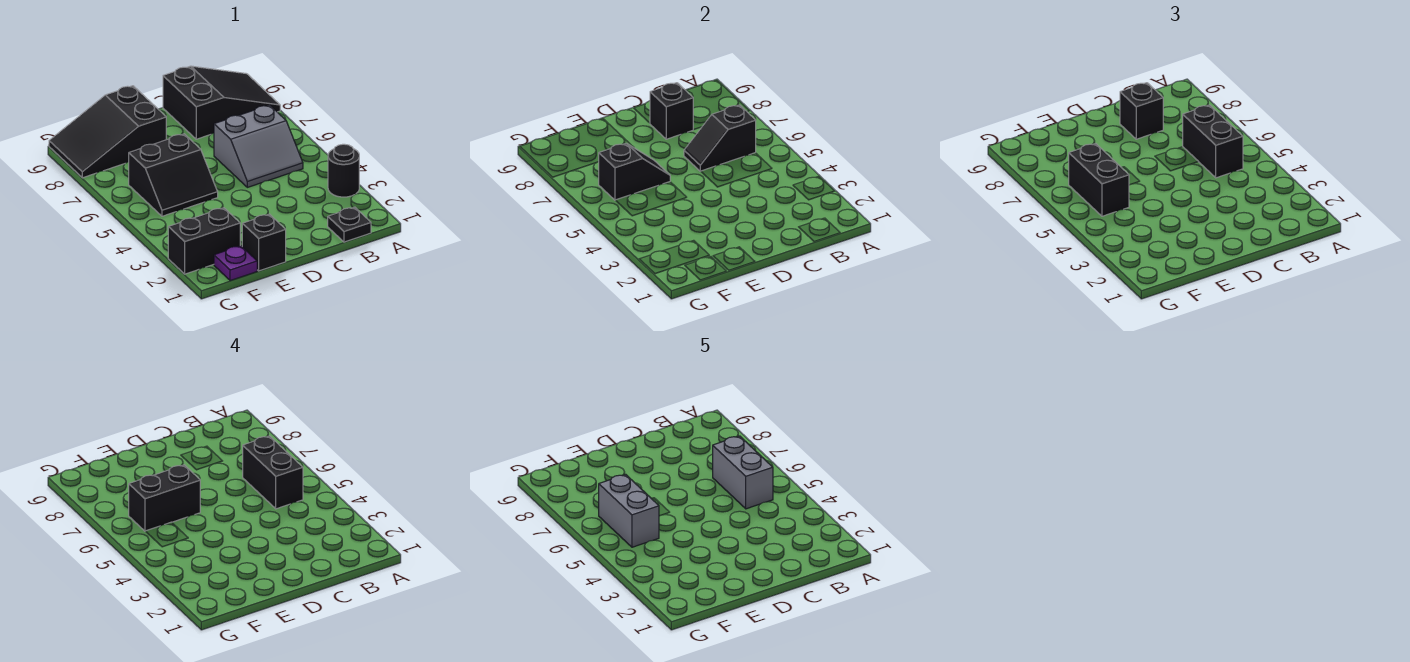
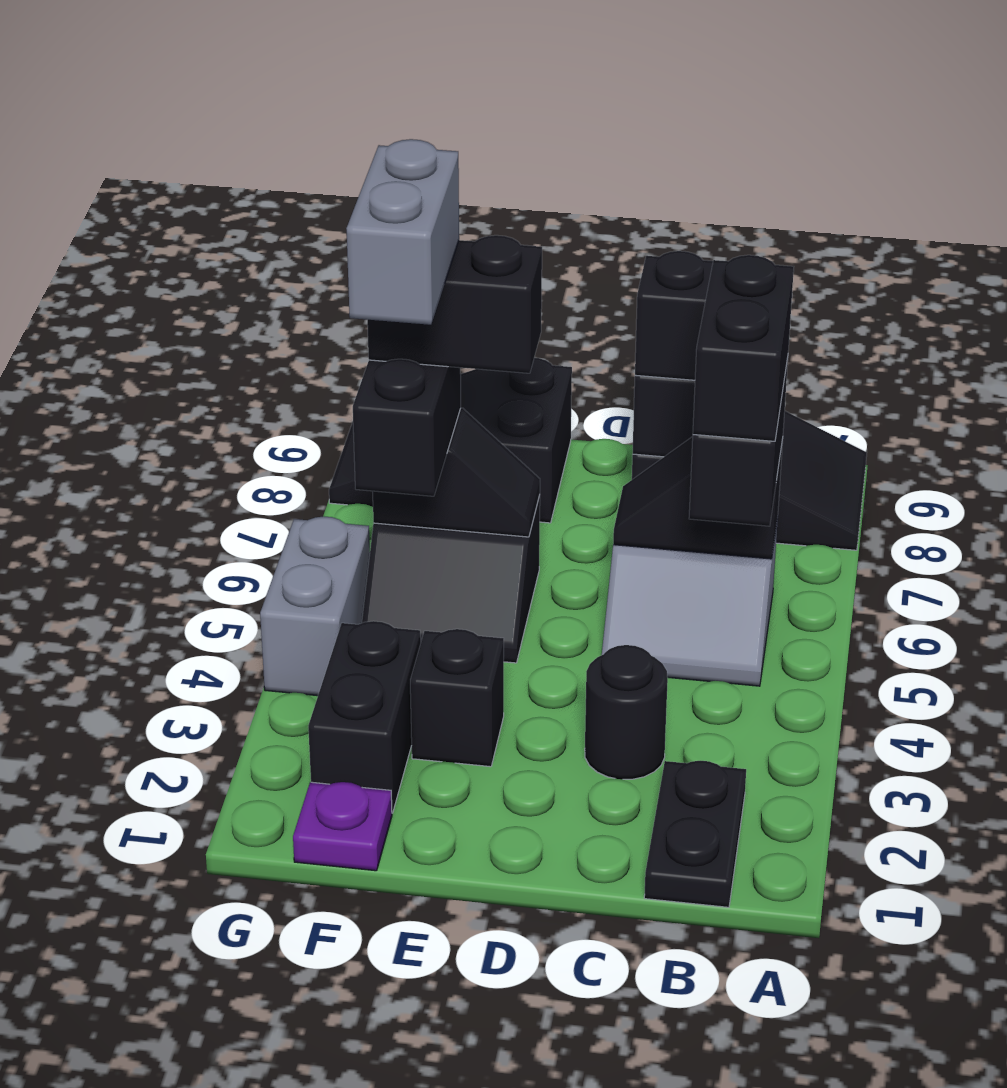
black 1x1 round brick [328,144,359,197] -> black 1x1 round brick moved to [585,645,668,779]
black 1x1 plate [328,207,371,242] -> black 1x2 plate [644,761,746,907]
grey 1x2 brick [713,436,773,509] -> grey 1x2 brick moved to [260,516,370,696]
black 1x1 brick [242,214,286,271] -> black 1x1 brick moved to [410,629,504,767]
black 1x2 brick [168,208,240,274] -> black 1x2 brick turned to [308,621,421,813]

